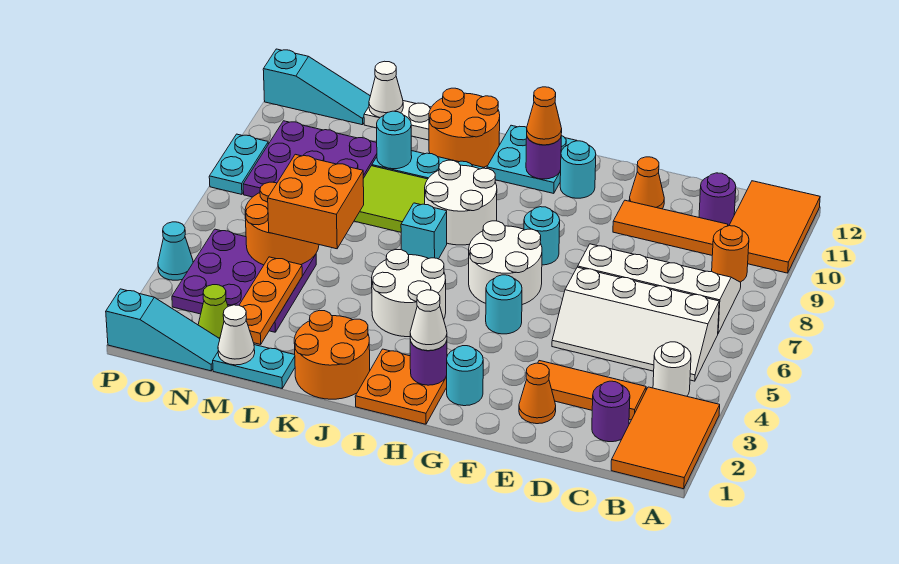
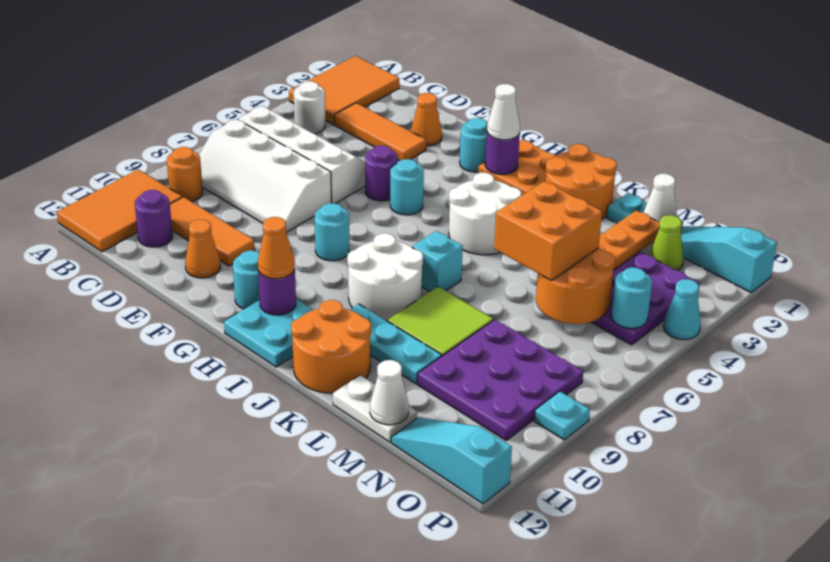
purple 1x1 round brick [592,381,630,442] -> purple 1x1 round brick moved to [365,146,398,201]
white 2x2 round brick [469,221,542,305] -> none
cyan 1x1 round brick [377,111,412,169] -> cyan 1x1 round brick moved to [611,268,652,328]
cyan 1x2 plate [209,134,268,194] -> cyan 1x1 plate [534,391,590,440]

